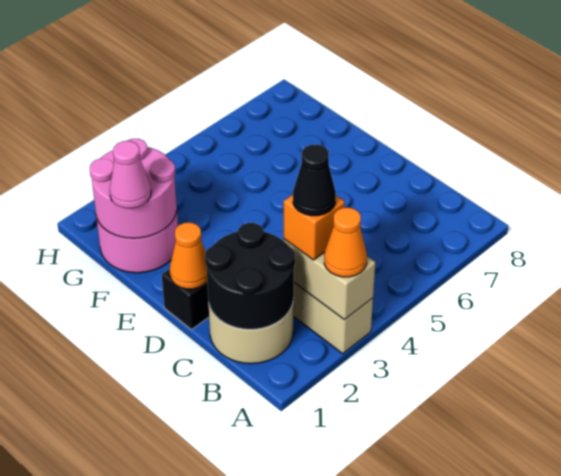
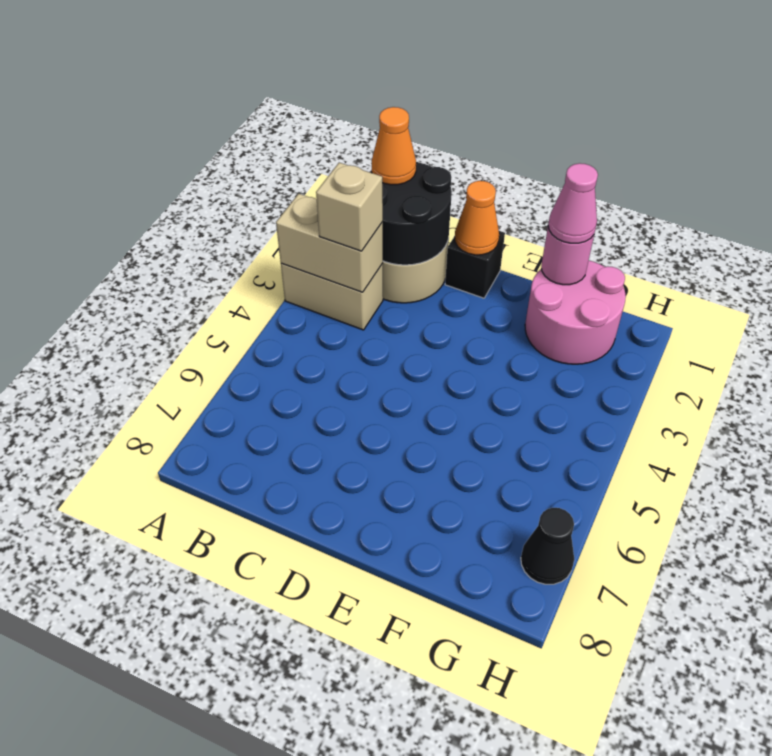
orange 1x1 cone [324,208,367,277] -> orange 1x1 cone moved to [372,107,416,185]
orange 1x1 brick [284,195,345,260] -> tan 1x1 brick [316,163,383,251]
black 1x1 cone [293,145,336,216] -> black 1x1 cone moved to [521,508,574,584]
pink 2x2 round brick [90,139,177,238] -> pink 1x1 round brick [541,227,594,285]

